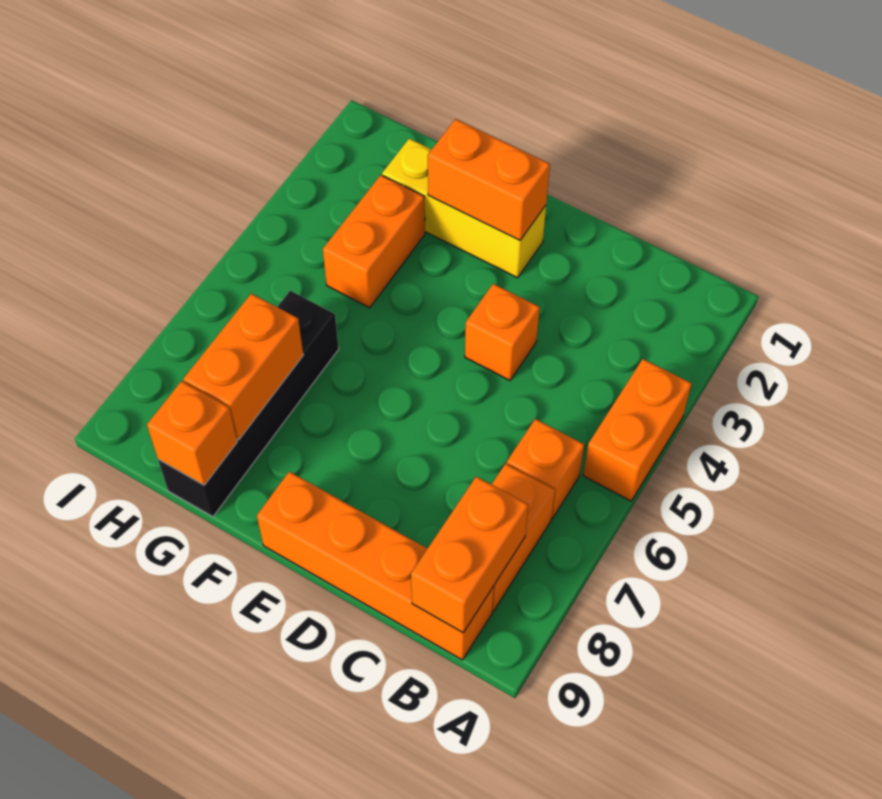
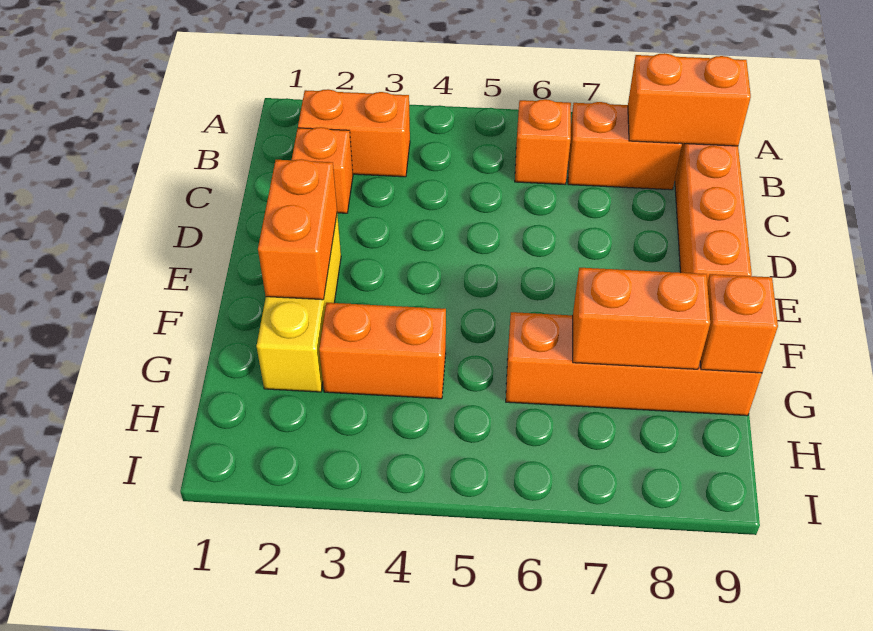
orange 1x2 brick [583,359,692,501] -> orange 1x2 brick moved to [298,89,410,177]
orange 1x1 brick [465,284,540,380] -> orange 1x1 brick moved to [292,127,353,213]
black 1x4 brick [158,291,339,517] -> orange 1x4 brick [506,312,762,416]

